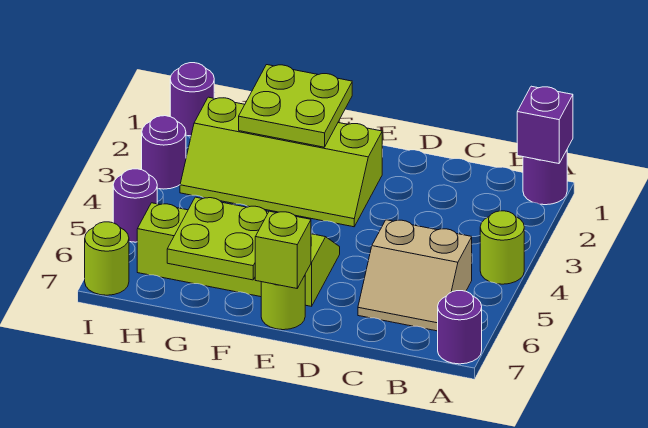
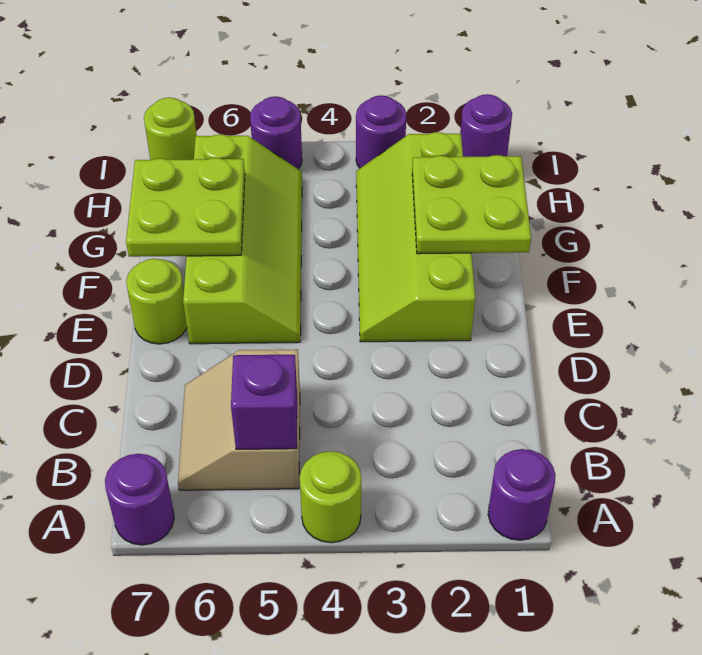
purple 1x1 brick [517,86,573,164] -> purple 1x1 brick moved to [231,355,297,449]
lime 1x1 brick [255,211,311,288] -> none

